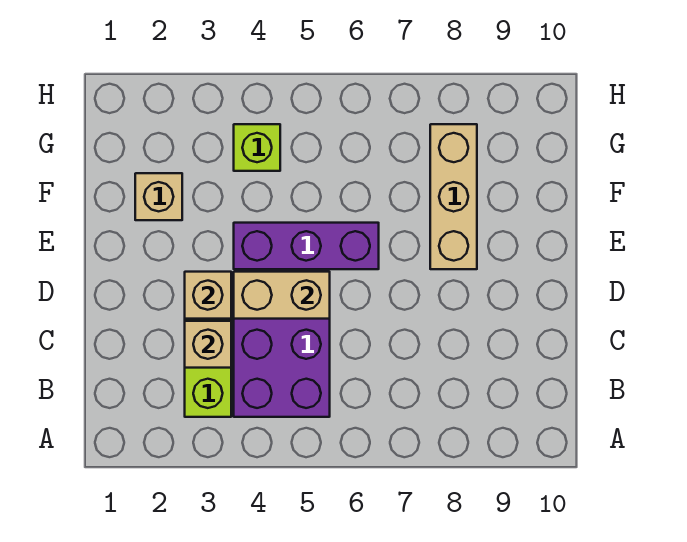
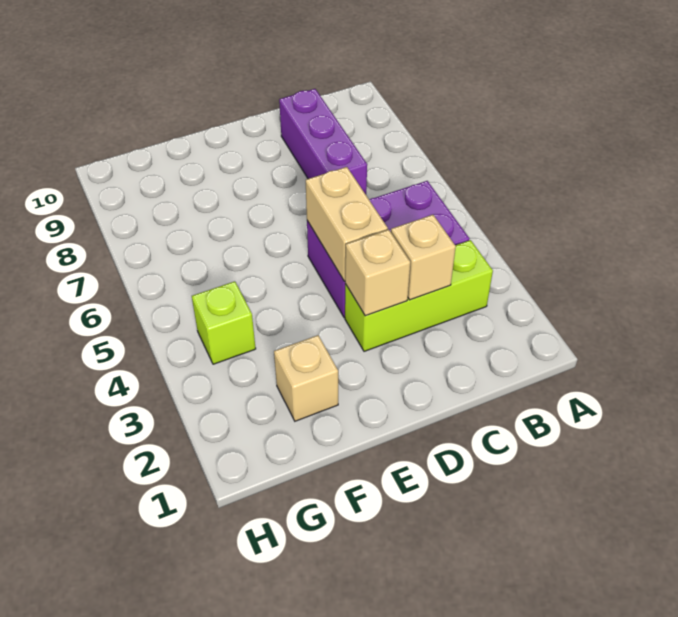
purple 1x3 brick [234,223,379,269] -> purple 1x3 brick moved to [279,89,367,194]
tan 1x3 brick [430,124,477,269] -> none

